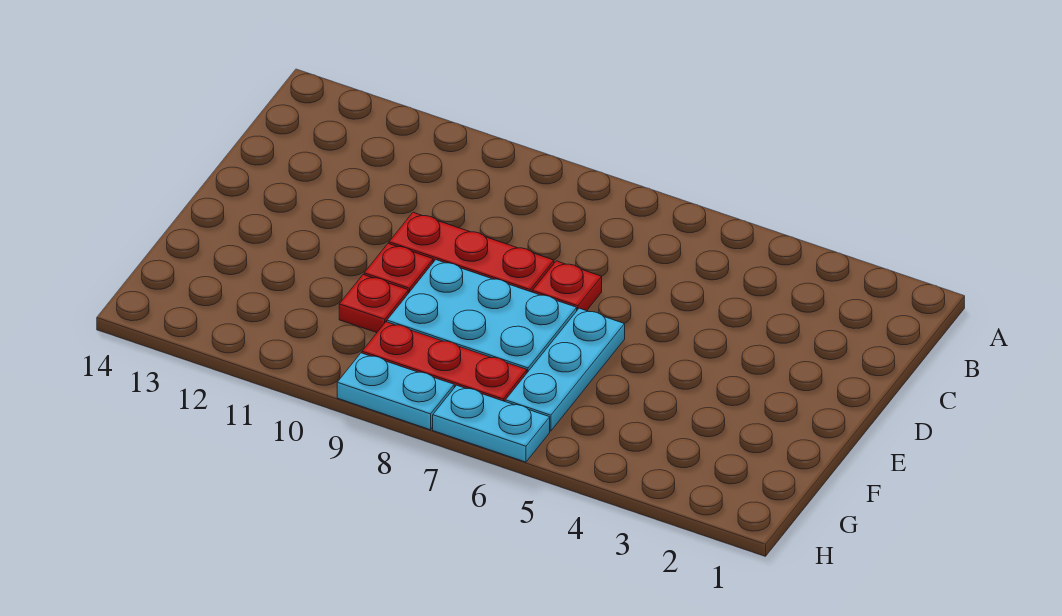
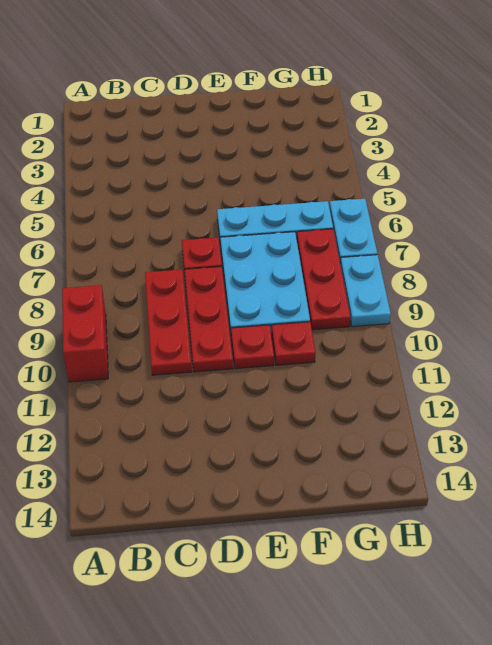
none -> red 1x2 brick [62,285,108,382]
none -> red 1x3 plate [145,270,192,375]

